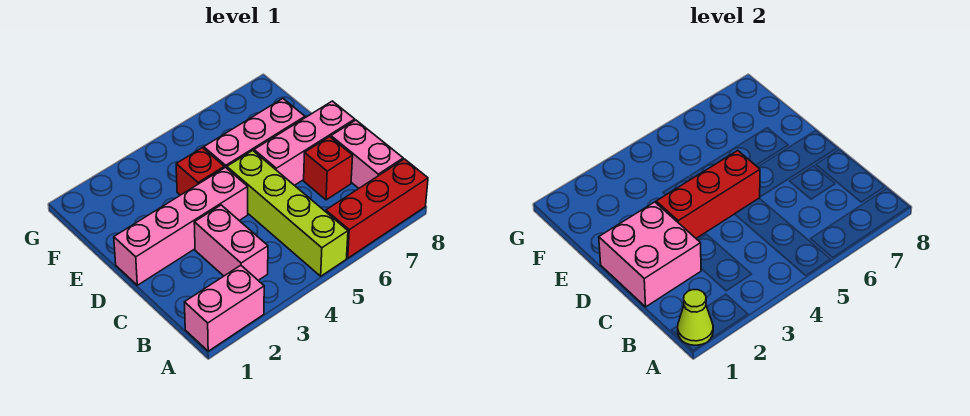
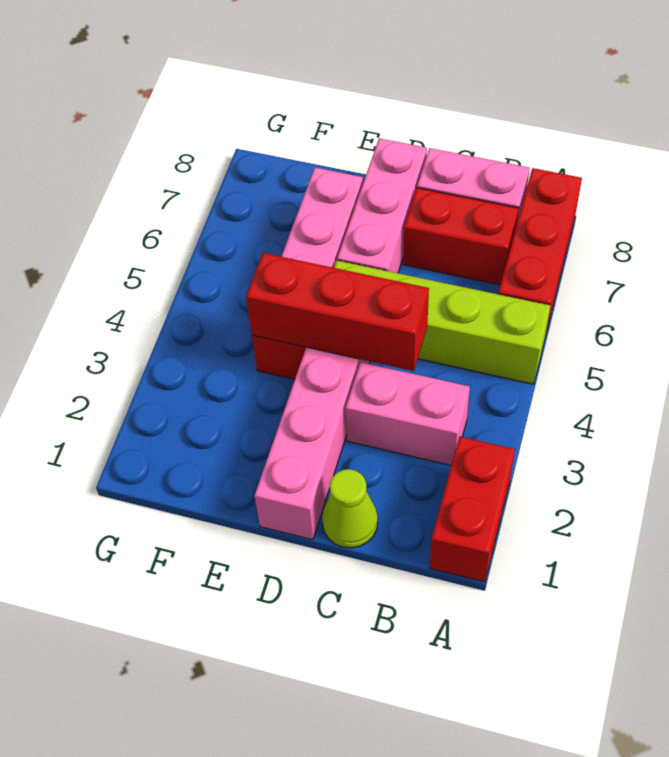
pink 1x2 brick [184,265,264,351] -> red 1x2 brick [430,436,515,582]
lime 1x1 cone [678,290,713,345] -> lime 1x1 cone moved to [322,469,378,548]
pink 2x2 brick [599,202,701,307] -> none
red 1x1 brick [304,137,353,200] -> red 1x2 brick [403,188,519,285]
red 1x3 brick [656,151,760,238] -> red 1x3 brick turned to [246,253,429,371]

